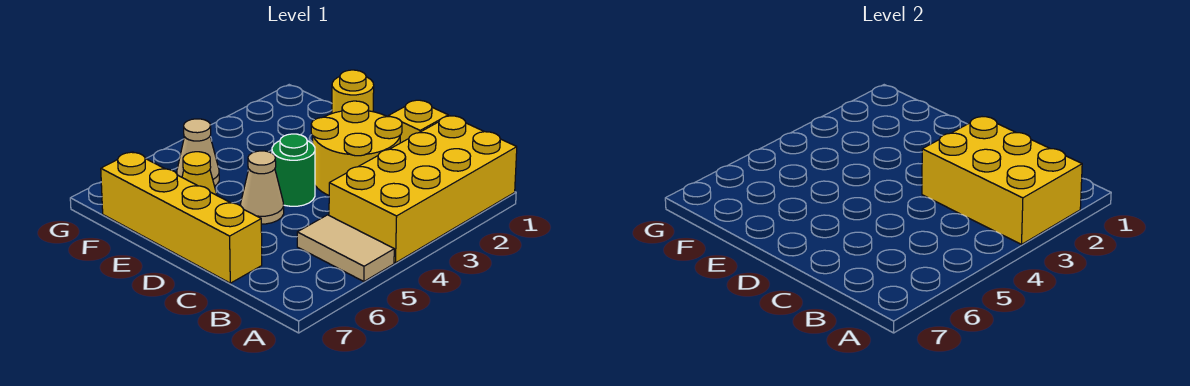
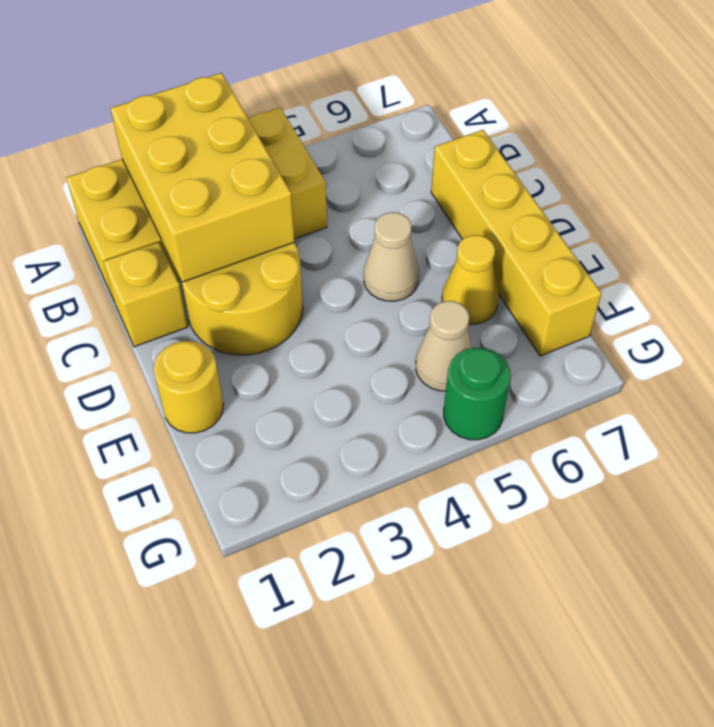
tan 1x2 tile [297,215,394,282] -> none
green 1x1 round brick [272,134,315,206] -> green 1x1 round brick moved to [444,348,511,440]

